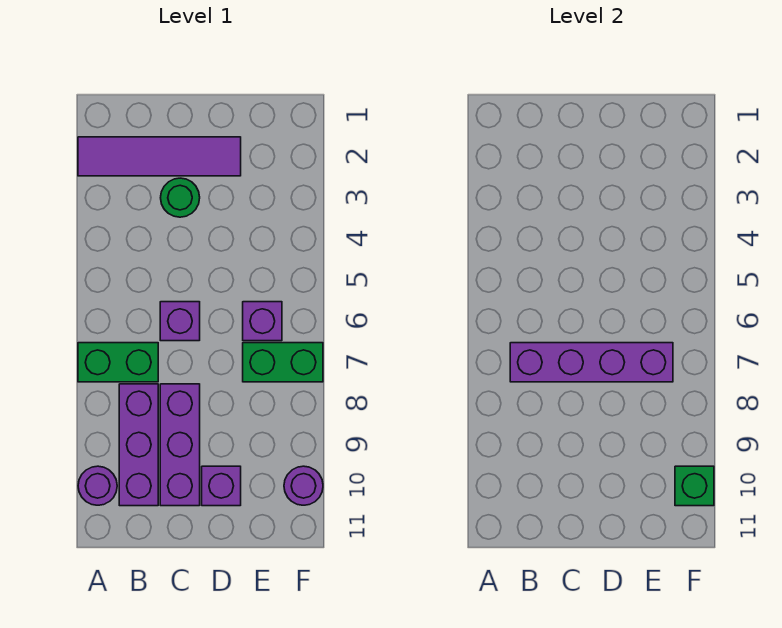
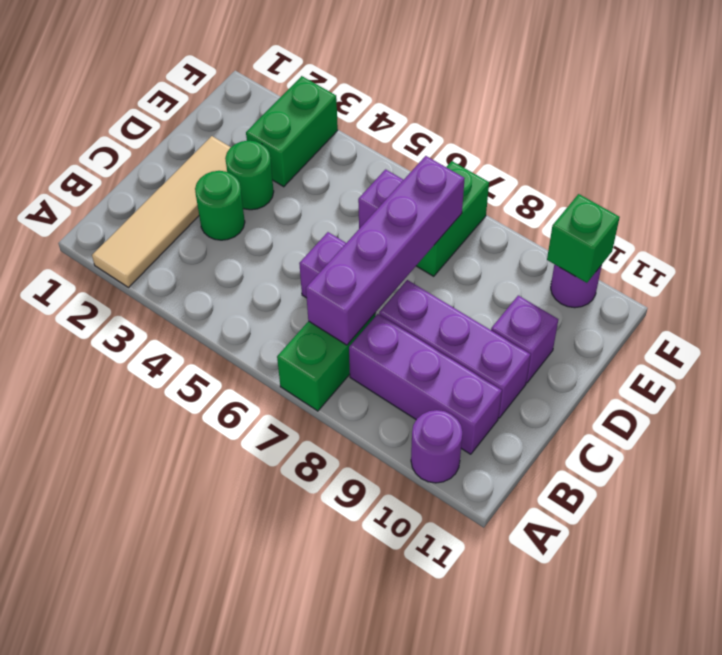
purple 1x4 tile [78,137,241,176] -> tan 1x4 tile [92,136,231,287]
none -> green 1x1 round brick [225,141,274,210]
none -> green 1x2 brick [246,76,338,187]

